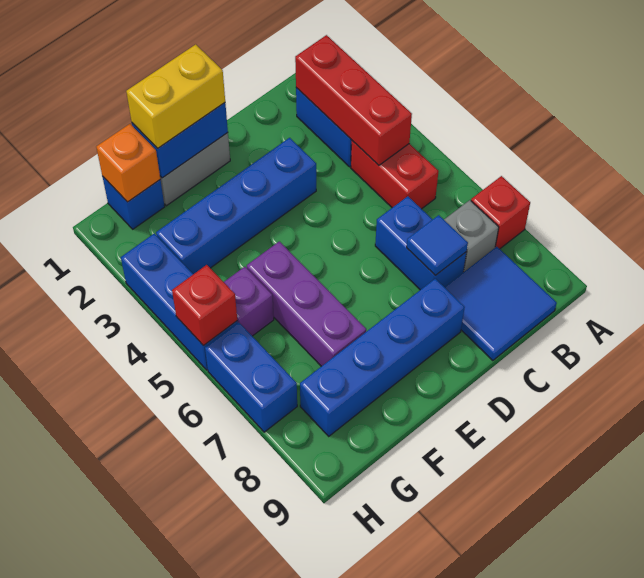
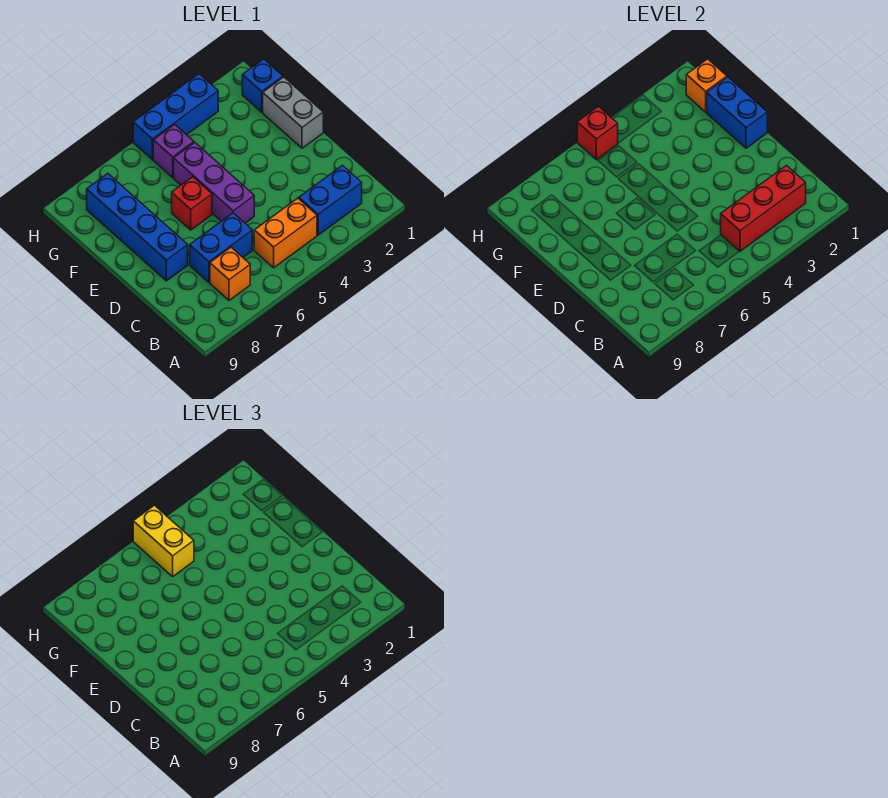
red 1x1 brick [471,176,530,249] -> red 1x1 brick moved to [172,177,212,230]
red 1x2 brick [351,141,439,209] -> orange 1x2 brick [254,198,317,268]
grey 1x1 brick [444,200,499,272] -> orange 1x1 brick [210,247,250,300]
blue 2x2 tile [445,247,557,361] -> none
blue 1x1 tile [407,215,468,275] -> none
blue 1x4 brick [156,138,316,274] -> none
yellow 1x2 brick [126,44,225,148] -> yellow 1x2 brick moved to [133,505,194,576]
purple 1x3 brick [247,241,366,366] -> purple 1x3 brick turned to [174,142,254,223]
blue 1x2 brick [205,322,297,432] -> none

